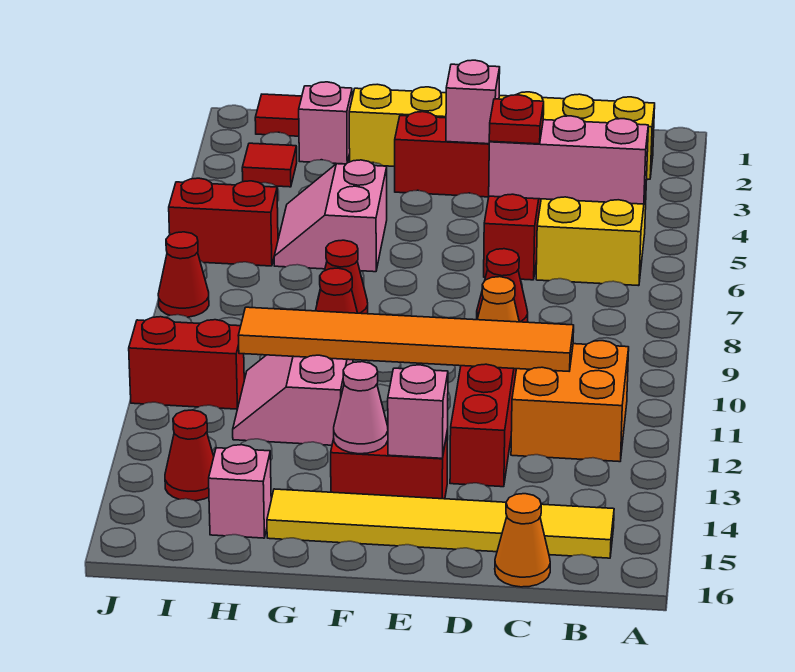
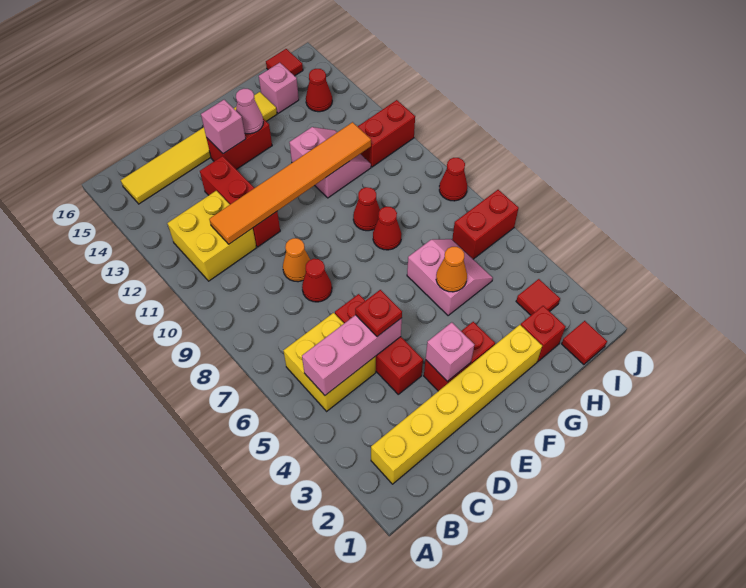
orange 2x2 brick [511,341,629,462] -> yellow 2x2 brick [168,191,256,281]
orange 1x1 cone [495,494,550,587] -> orange 1x1 cone moved to [436,247,467,292]
pink 1x1 brick [299,82,352,164] -> red 1x1 brick [521,306,566,362]
none -> red 1x1 tile [266,49,303,76]

